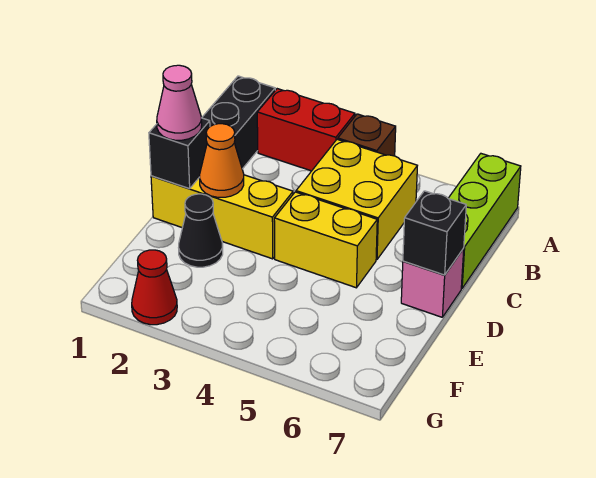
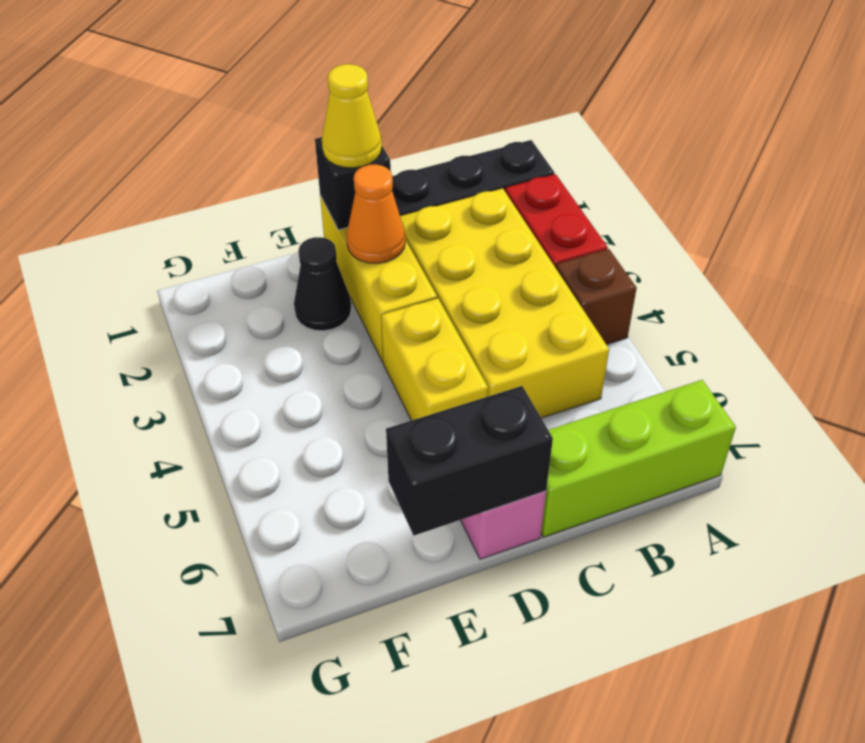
yellow 2x2 brick [296,139,417,260] -> yellow 2x4 brick [400,188,609,418]
pink 1x1 cone [157,65,202,140] -> yellow 1x1 cone [322,64,382,168]
black 1x1 brick [403,191,466,275] -> black 1x2 brick [386,386,553,536]
red 1x1 cone [132,250,177,325] -> none

